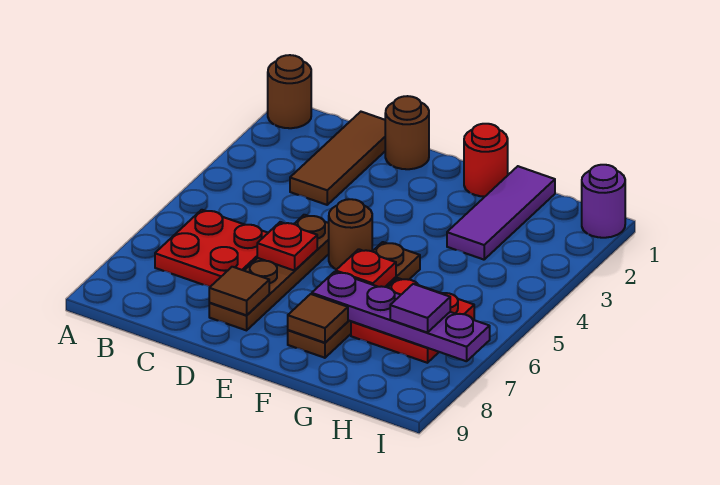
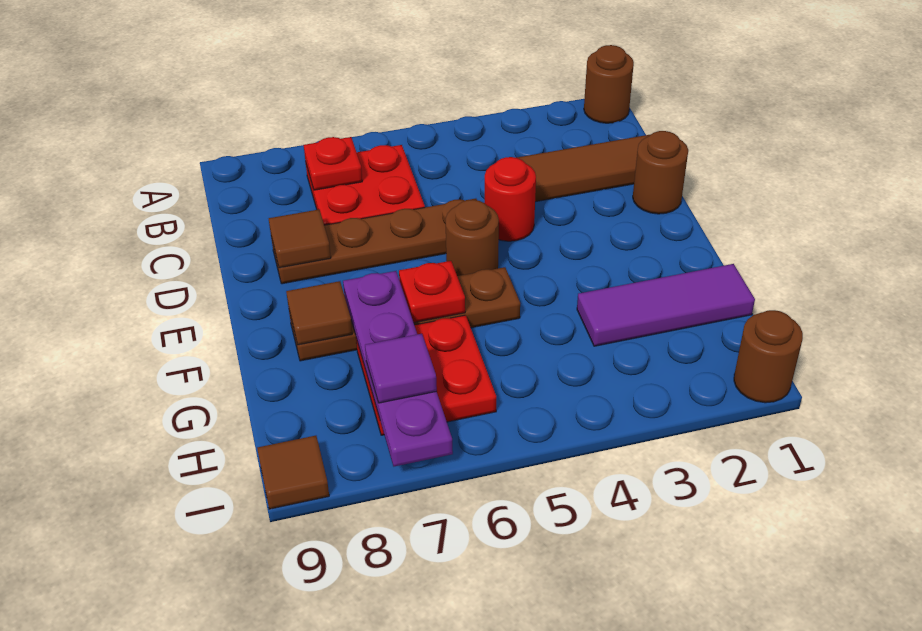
red 1x1 plate [257,222,317,271] -> red 1x1 plate moved to [304,137,362,190]
red 1x1 round brick [464,124,508,197] -> red 1x1 round brick moved to [484,157,536,241]
purple 1x1 round brick [582,165,625,238] -> brown 1x1 round brick [734,310,803,403]
none -> brown 1x1 tile [257,436,329,509]

